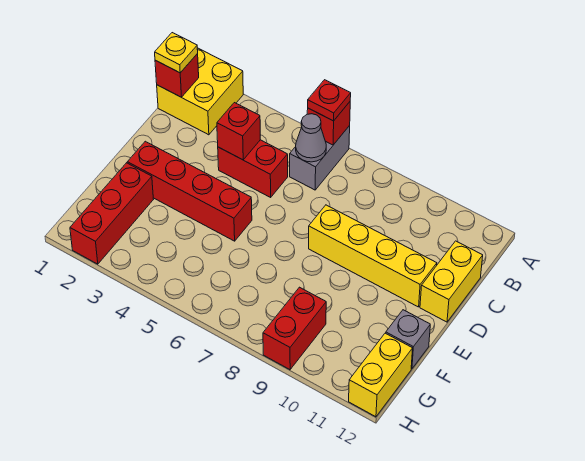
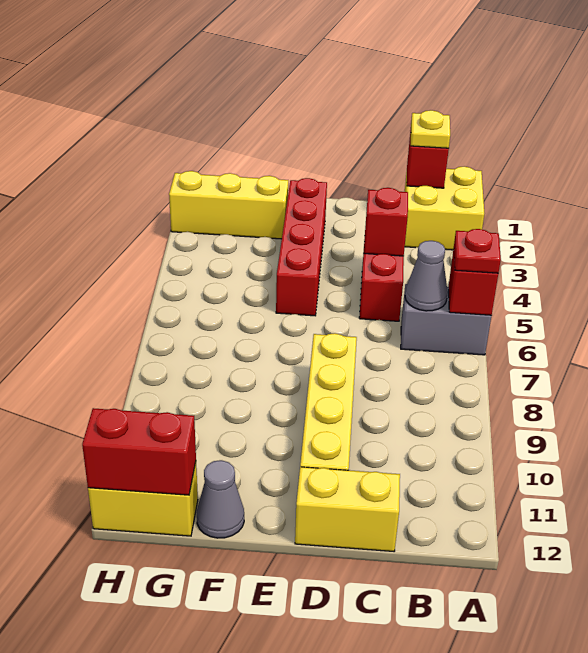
red 1x3 brick [70,163,153,264] -> yellow 1x3 brick [169,171,288,239]
grey 1x1 brick [386,310,430,369] -> grey 1x1 cone [197,460,244,538]
red 1x2 brick [263,287,326,370] -> red 1x2 brick moved to [82,408,196,495]

